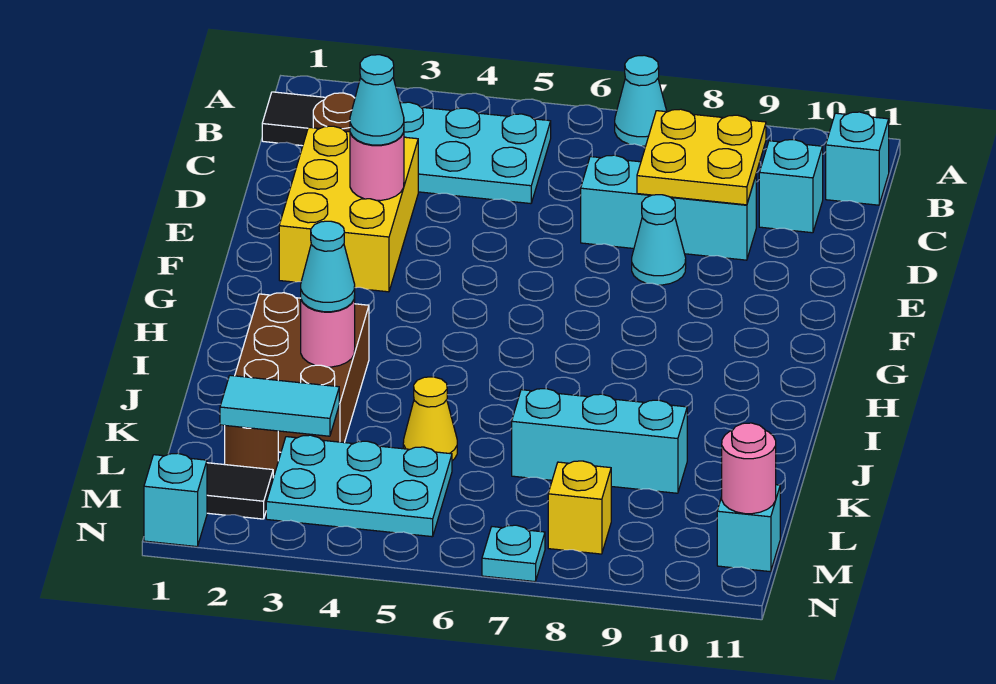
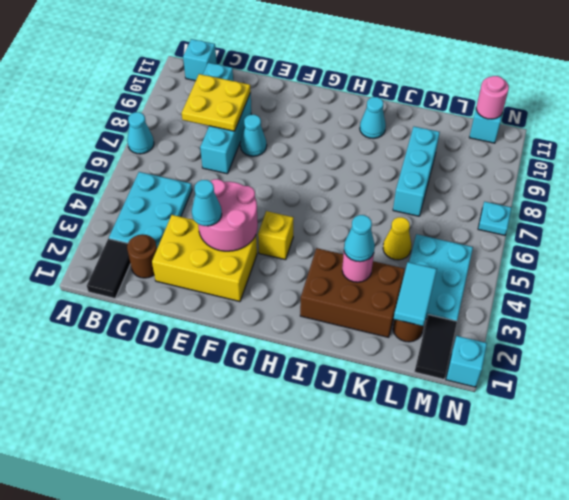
pink 1x1 round brick [350,133,404,201] -> pink 2x2 round brick [198,179,258,251]
none -> cyan 1x1 cone [360,97,386,139]
yellow 1x1 brick [548,461,611,554] -> yellow 1x1 brick moved to [258,211,294,260]

